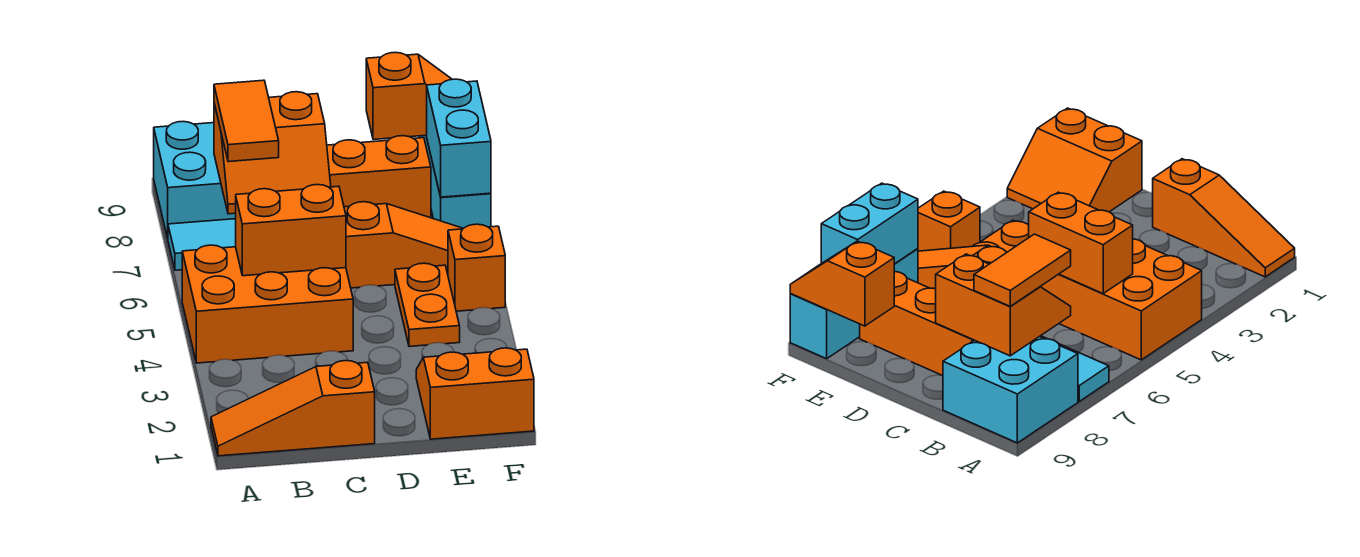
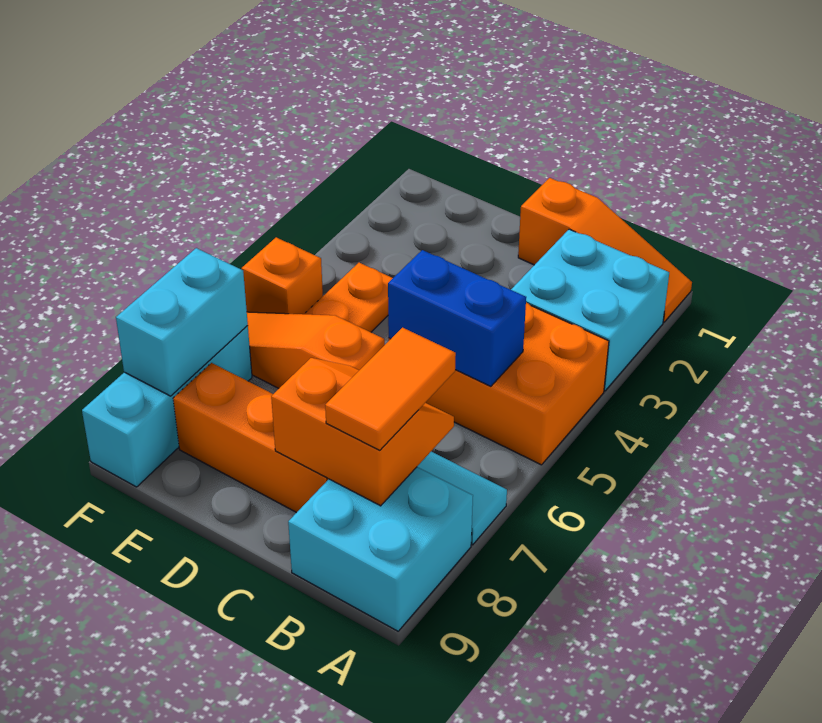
none -> cyan 2x2 brick [511,229,669,391]
orange 1x2 brick [236,185,346,276] -> blue 1x2 brick [388,250,526,386]
orange 2x2 slope [416,348,534,439] -> none
orange 1x2 slope [366,52,452,140] -> none

